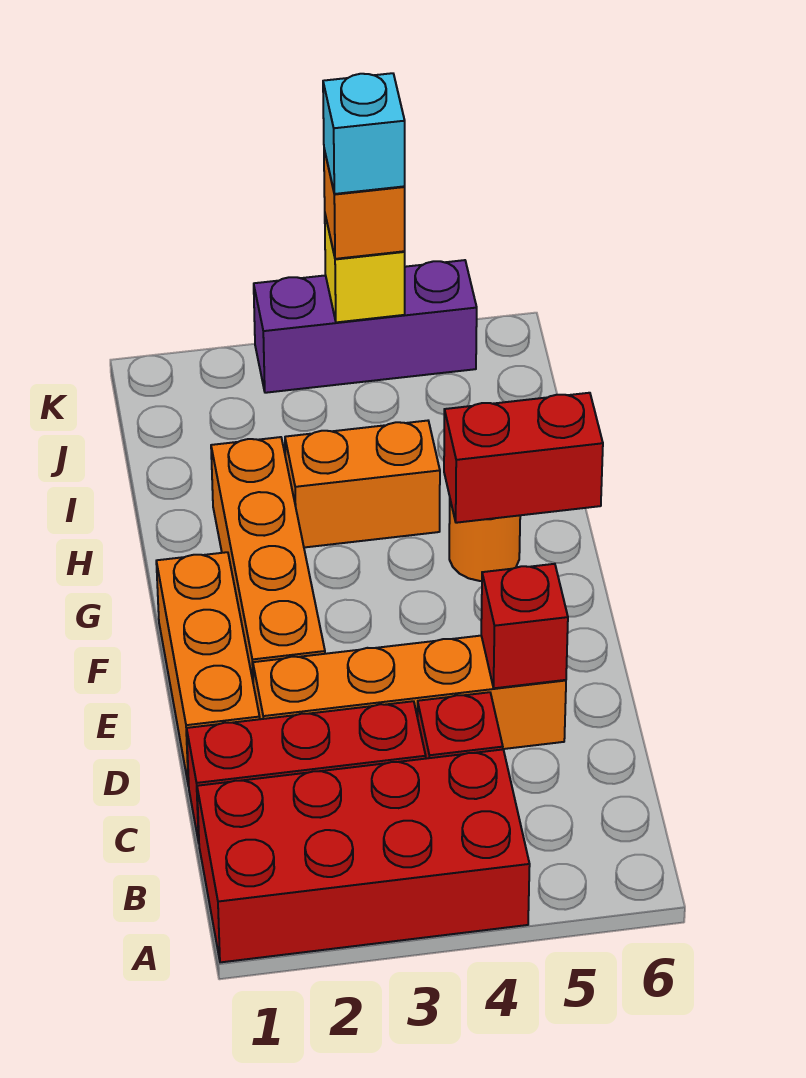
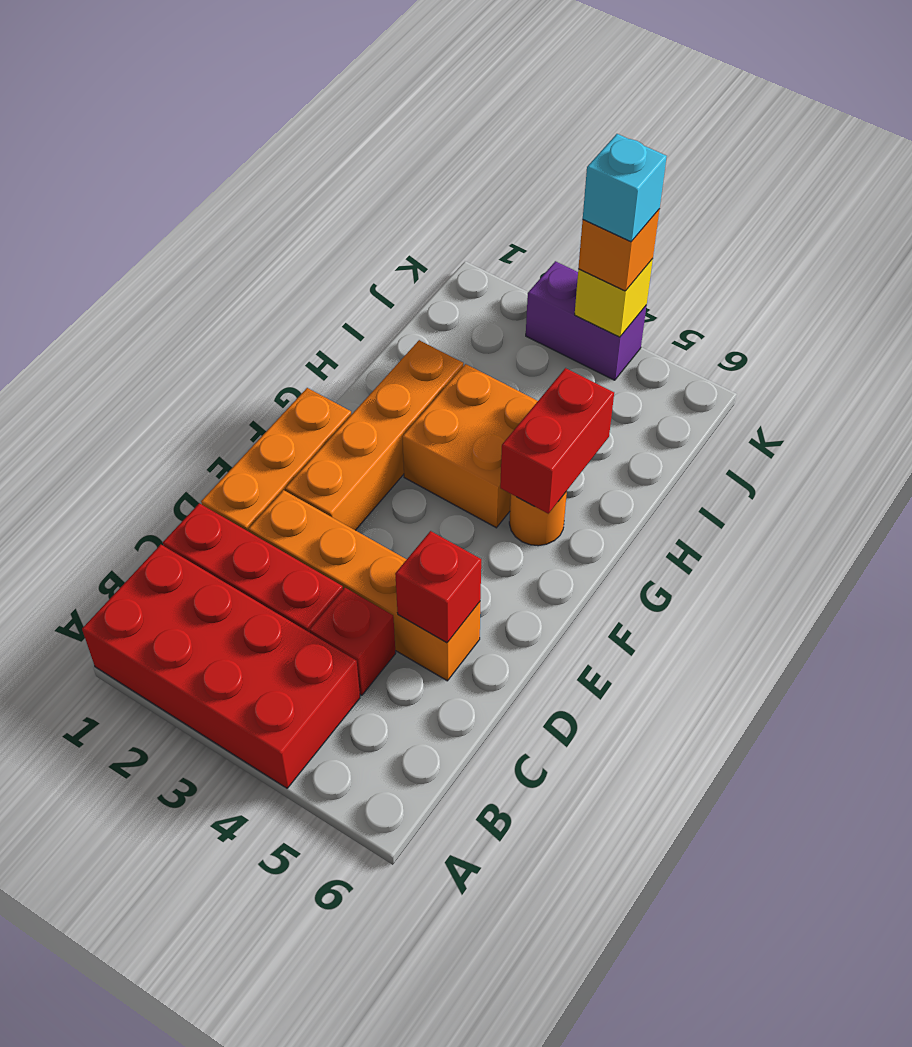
red 1x2 brick [444,393,603,523] -> red 1x2 brick turned to [500,368,614,514]
orange 1x2 brick [285,421,440,548] -> orange 2x2 brick [402,364,538,528]
purple 1x3 brick [254,260,477,393] -> purple 1x2 brick [526,261,647,380]

